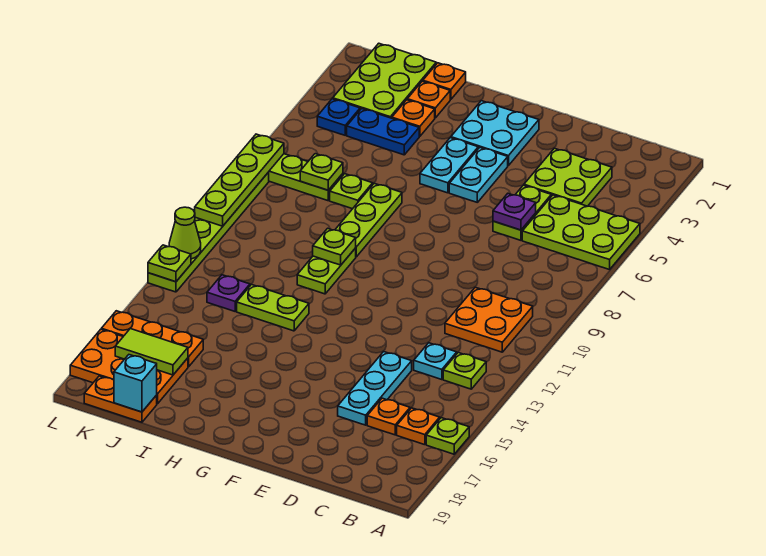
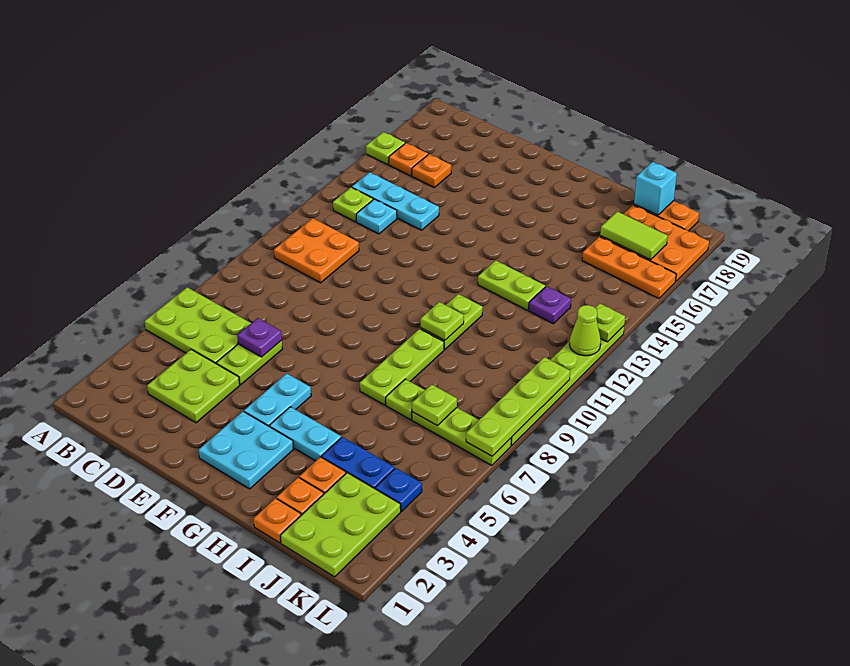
cyan 1x3 plate [338,352,412,425] -> cyan 1x3 plate turned to [352,172,439,230]
cyan 1x2 plate [420,138,478,193] -> cyan 1x2 plate turned to [269,407,341,461]

